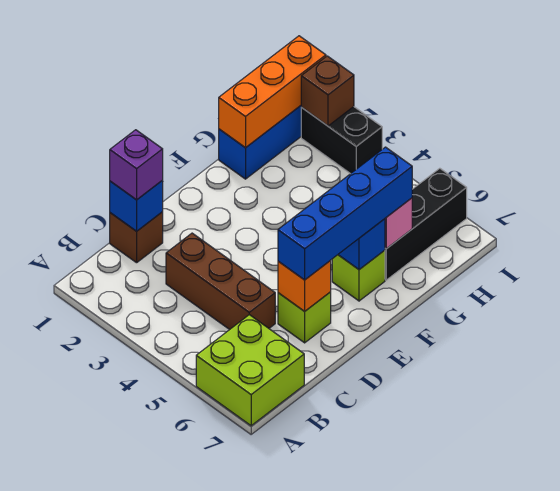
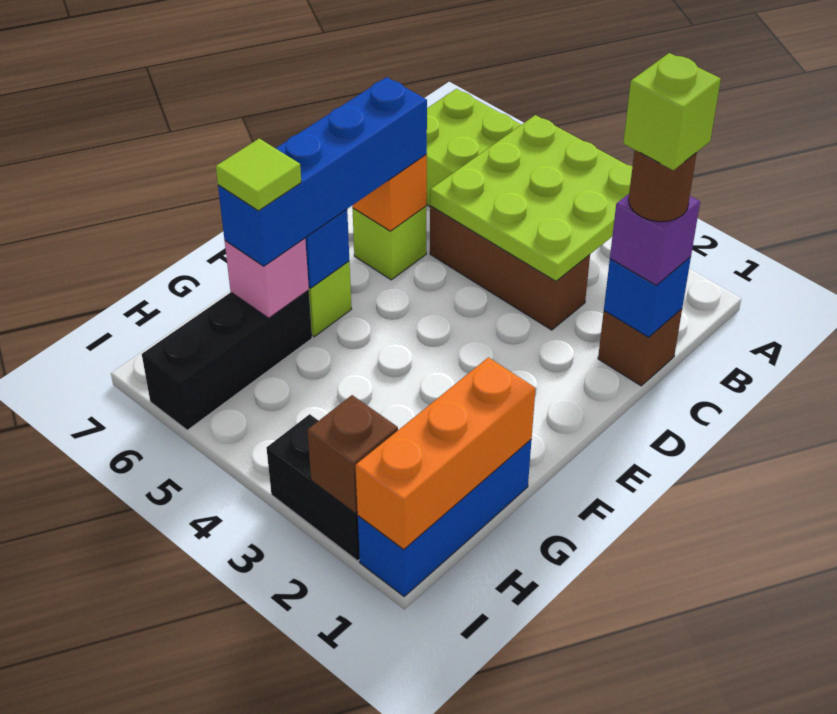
none -> lime 3x3 plate [430,115,633,281]
none -> brown 1x1 round brick [628,150,697,222]
none -> lime 1x1 brick [623,53,721,170]
none -> lime 1x1 tile [216,139,301,211]

